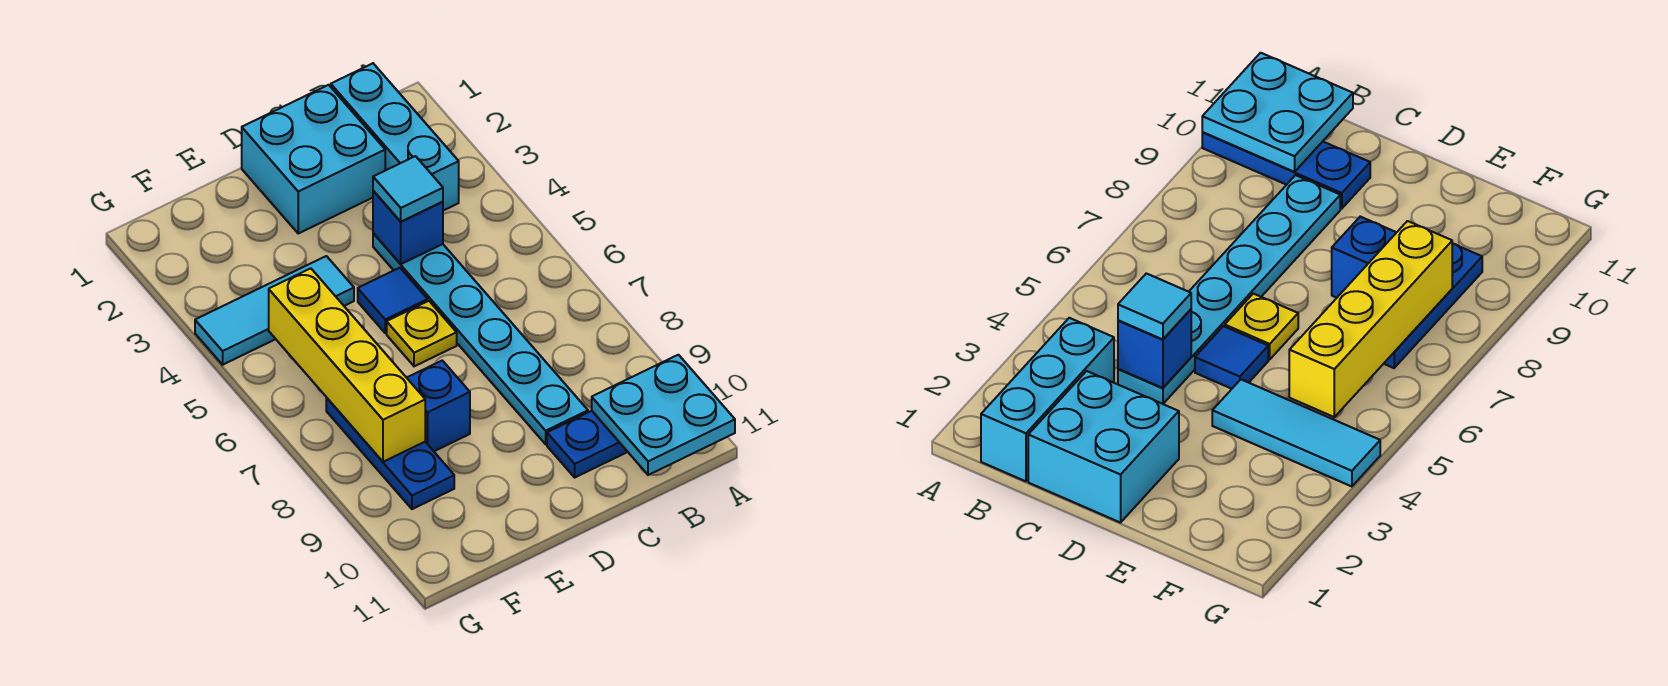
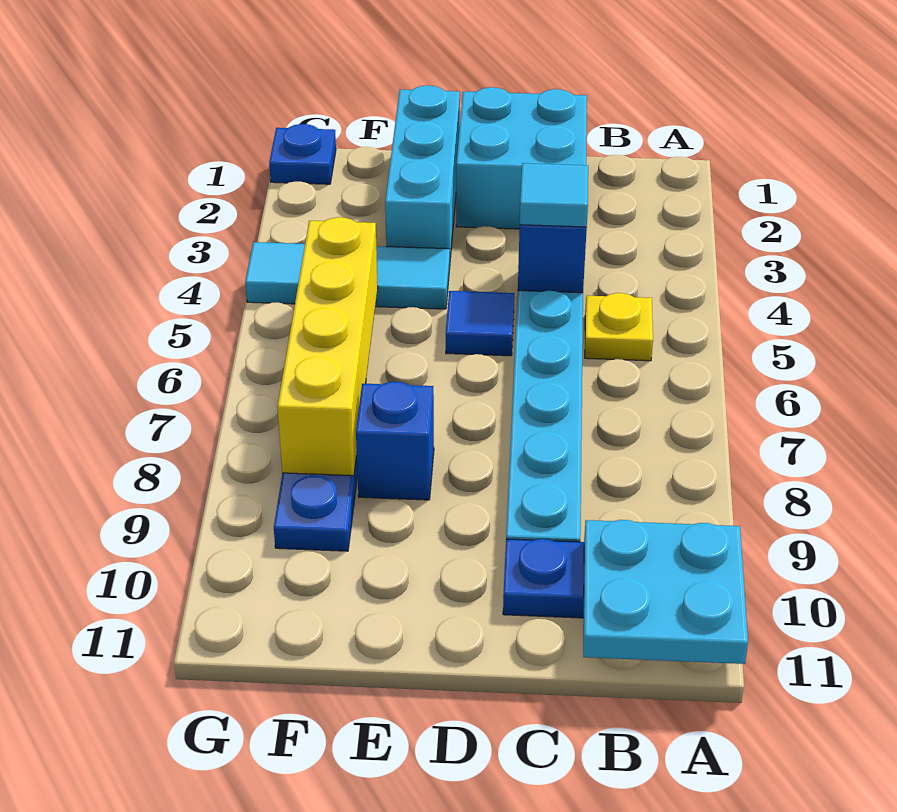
cyan 1x3 brick [331,63,459,211] -> cyan 1x3 brick moved to [385,85,460,258]
yellow 1x1 plate [387,301,457,366] -> yellow 1x1 plate moved to [585,293,653,361]
none -> blue 1x1 plate [269,124,336,184]

